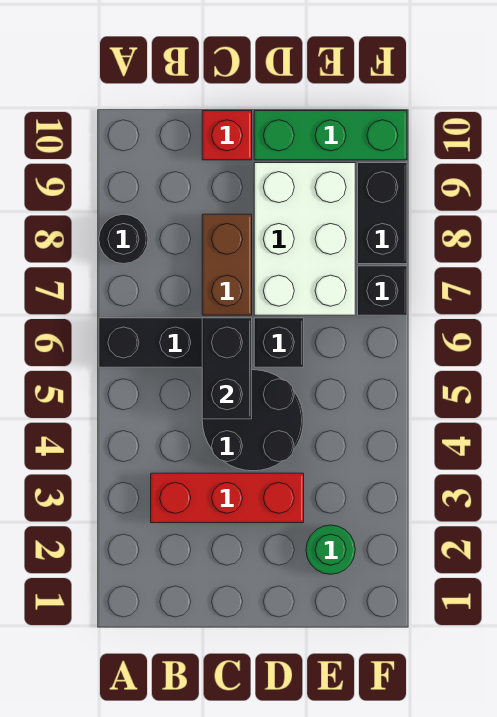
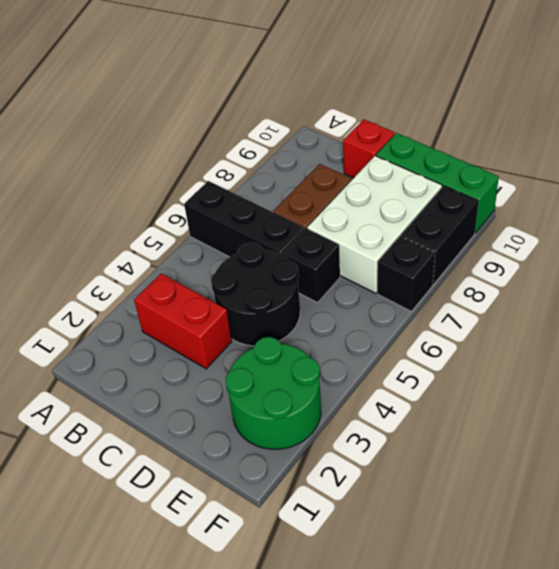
black 1x1 round brick [99,214,148,264] -> none
red 1x3 brick [151,473,304,523] -> red 1x2 brick [134,274,232,369]
black 1x2 brick [202,318,252,419] -> none
green 1x1 round brick [306,525,355,574] -> green 2x2 round brick [225,337,321,449]

